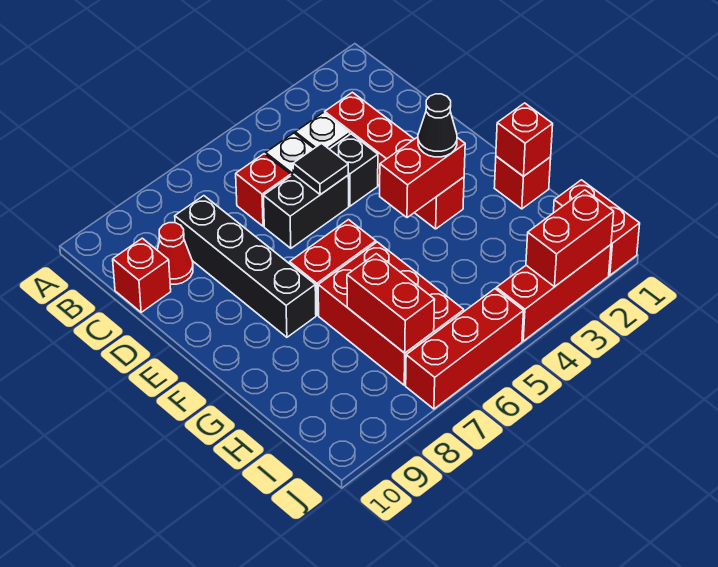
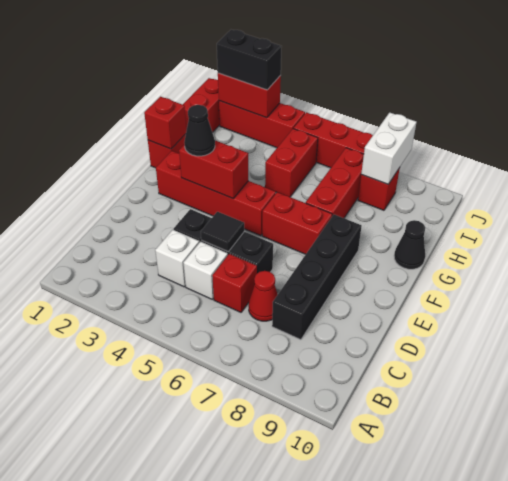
red 1x4 brick [325,92,464,229] -> red 1x4 brick turned to [156,151,276,236]
red 1x1 cone [157,223,193,284] -> red 1x1 cone moved to [249,271,278,321]
red 1x1 brick [113,238,171,312] -> red 1x1 brick moved to [358,168,400,210]
red 2x3 brick [318,242,464,385] -> red 1x3 brick [306,148,364,218]
none -> black 1x1 cone [394,220,425,269]
red 1x2 brick [347,254,435,353] -> red 1x2 brick moved to [265,129,318,197]
none -> white 1x2 brick [361,113,417,184]
none -> black 1x2 brick [217,30,282,90]

